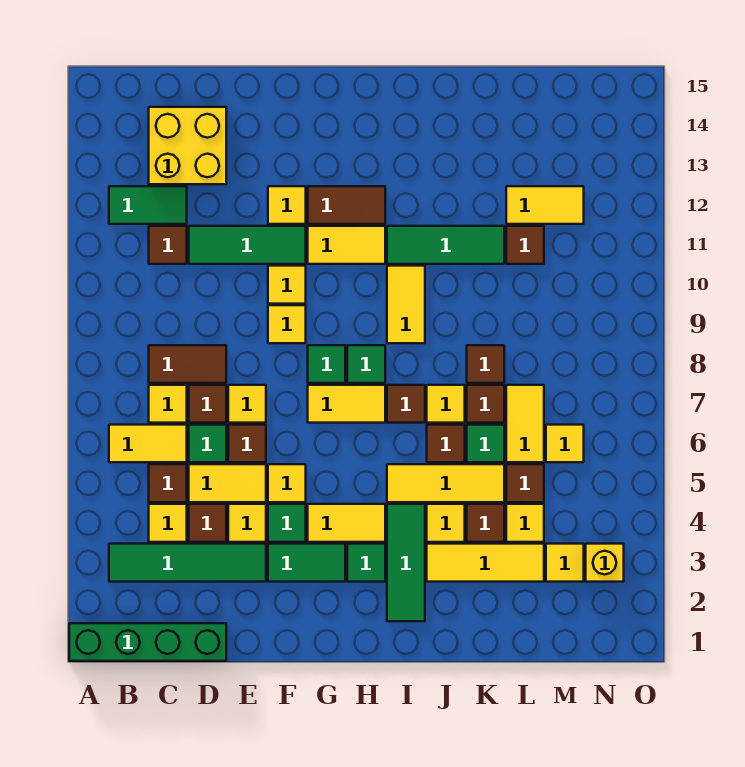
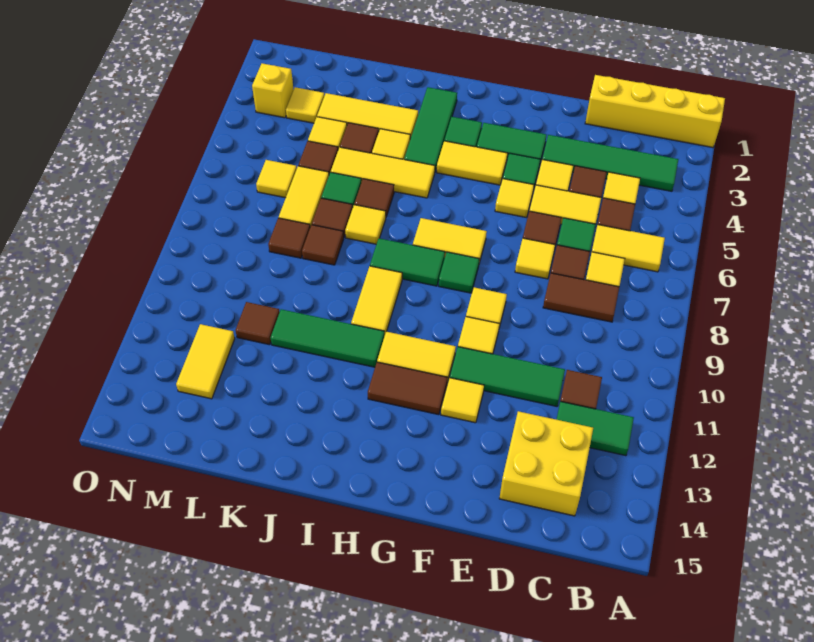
green 1x4 brick [69,623,226,661] -> yellow 1x4 brick [585,75,725,147]
green 1x1 tile [347,345,385,383] -> green 1x2 tile [370,238,445,286]
brown 1x1 tile [387,385,425,423] -> brown 1x1 tile moved to [268,218,310,258]
yellow 1x2 tile [506,186,584,224] -> yellow 1x2 tile turned to [176,324,235,399]

